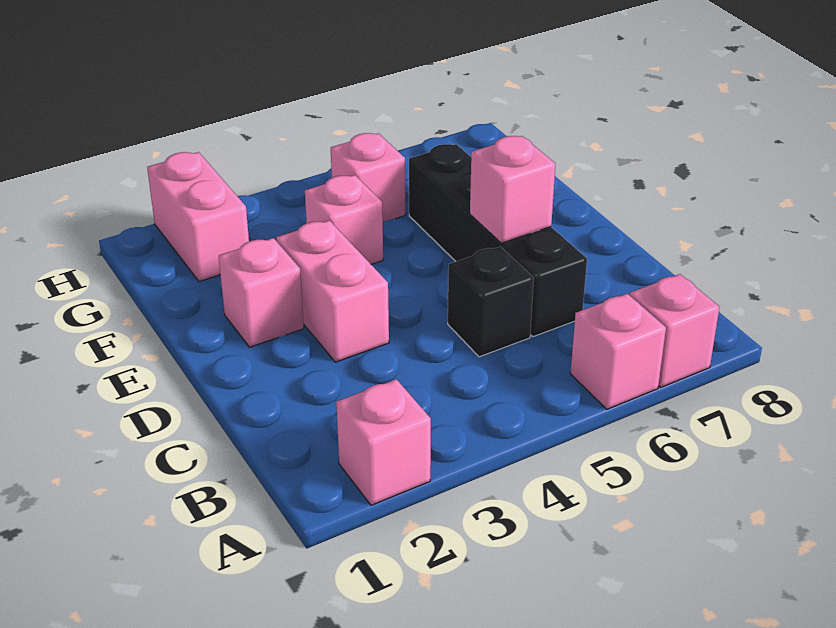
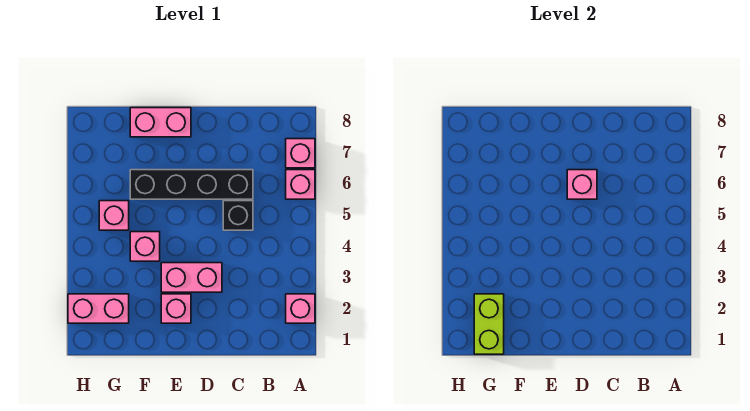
none -> pink 1x2 brick [130,108,191,137]
none -> lime 1x2 brick [474,294,504,354]

